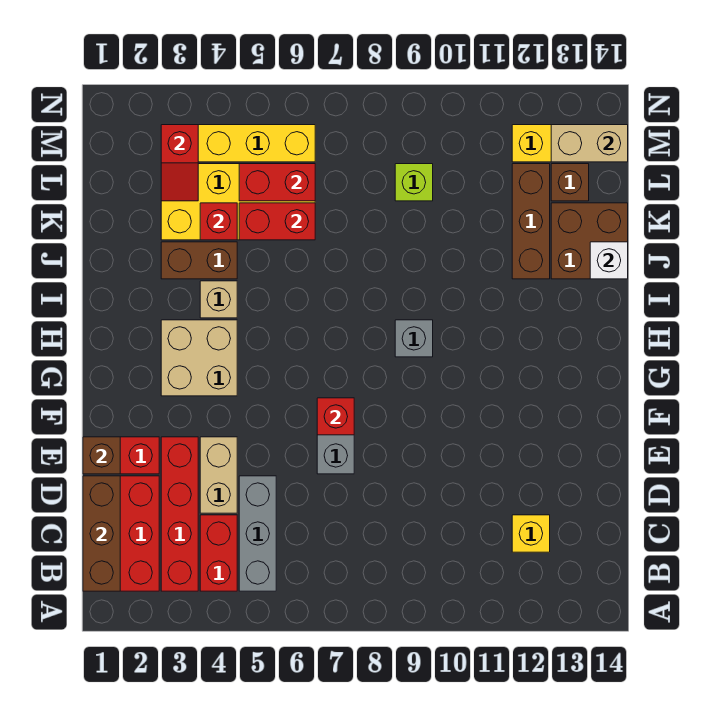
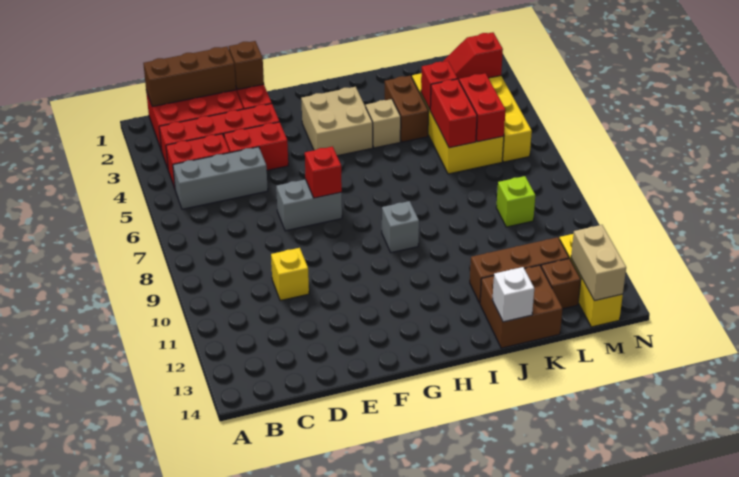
yellow 1x1 brick [512,515,550,552] -> yellow 1x1 brick moved to [271,248,309,301]
tan 1x2 brick [200,437,237,513] -> red 1x2 brick [224,122,288,170]

